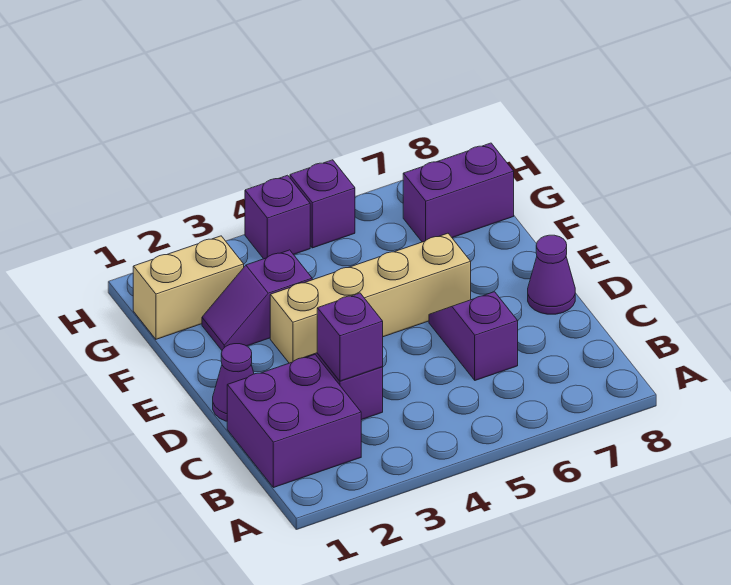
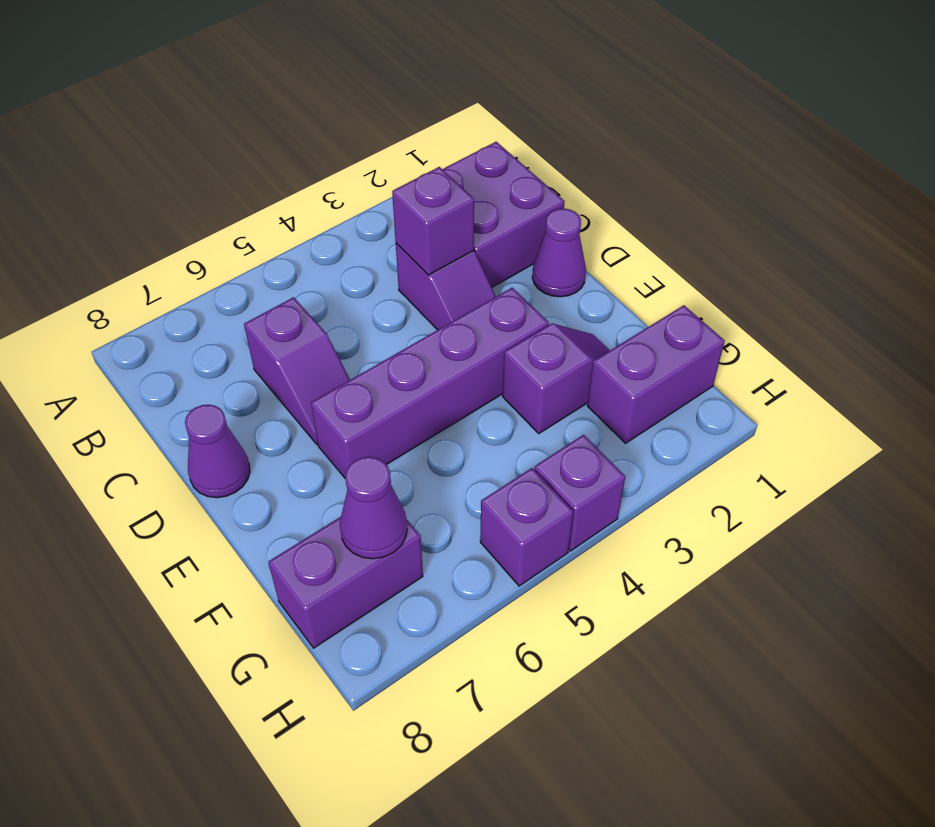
tan 1x4 brick [270,233,471,363] -> purple 1x4 brick [311,288,549,478]
tan 1x2 brick [133,236,244,339] -> purple 1x2 brick [587,305,725,443]
none -> purple 1x1 cone [340,457,407,559]

